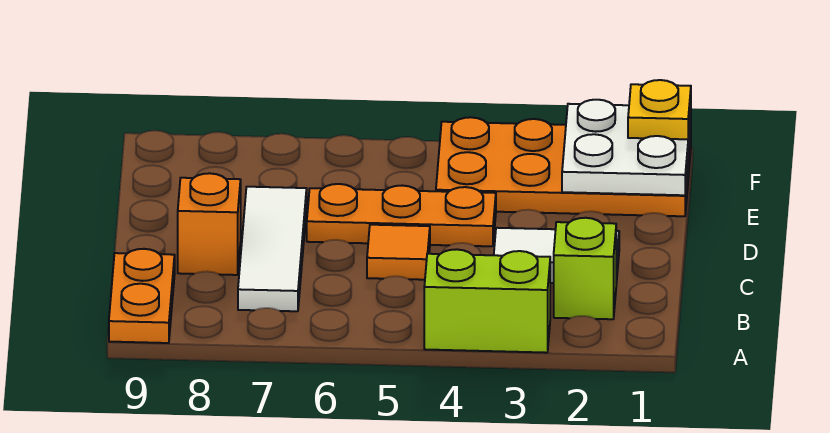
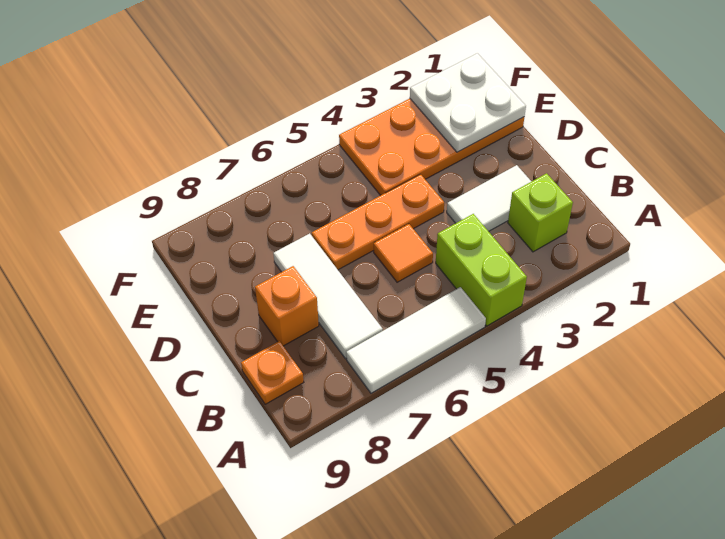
lime 1x2 brick [424,249,550,353] -> lime 1x2 brick turned to [436,214,527,326]
none -> white 1x3 tile [346,287,486,393]
orange 1x2 plate [109,249,175,343] -> orange 1x1 plate [241,341,304,404]
yellow 1x1 plate [628,80,691,139] -> none

